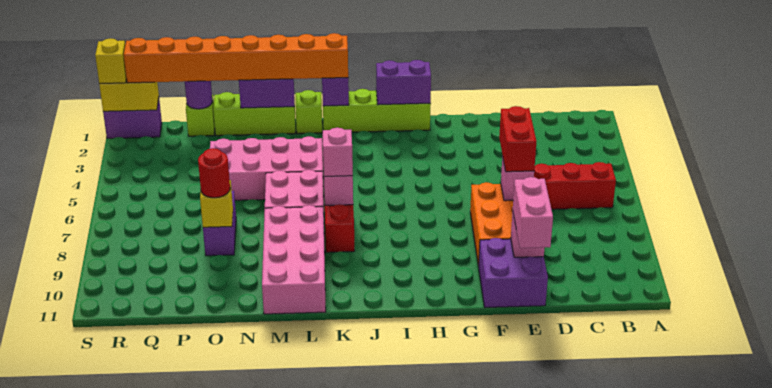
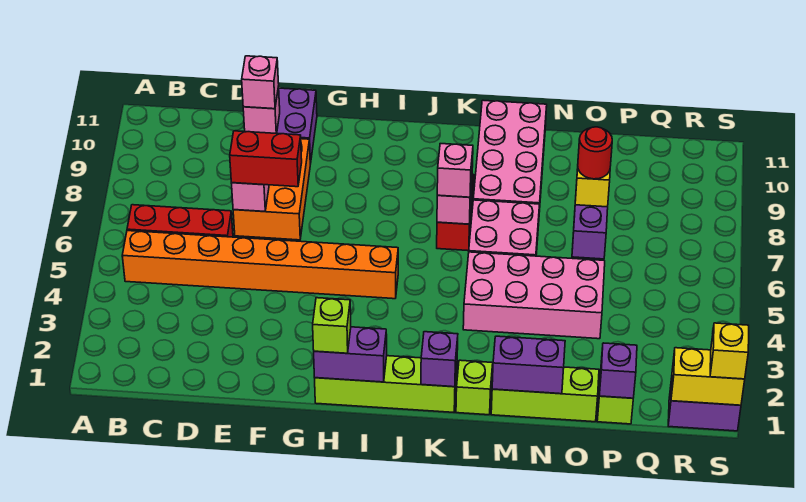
red 1x2 brick [499,106,537,172] -> red 1x2 brick turned to [230,131,302,187]
pink 1x2 brick [513,177,553,248] -> pink 1x1 brick [242,56,279,109]
none -> lime 1x1 brick [313,298,351,353]
orange 1x8 brick [124,33,348,83] -> orange 1x8 brick moved to [122,231,398,299]
purple 1x1 round brick [185,81,213,109] -> purple 1x1 brick [599,343,637,398]

